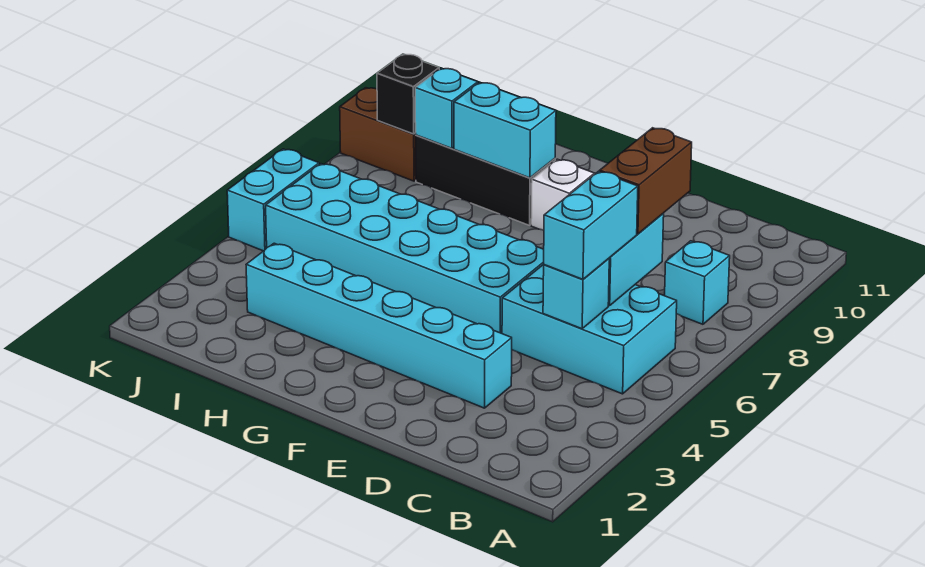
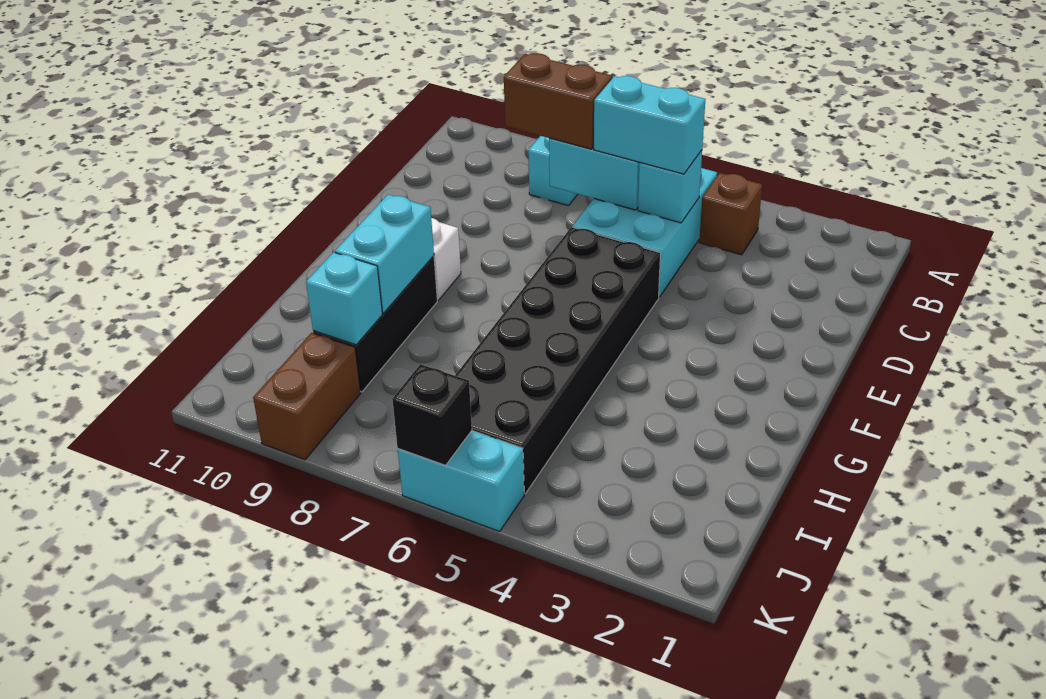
none -> brown 1x1 brick [699,173,762,255]
cyan 1x6 brick [246,243,512,408] -> none
cyan 2x6 brick [266,164,544,333] -> black 2x6 brick [455,227,661,493]
black 1x1 brick [377,54,439,134] -> black 1x1 brick moved to [392,364,472,465]

